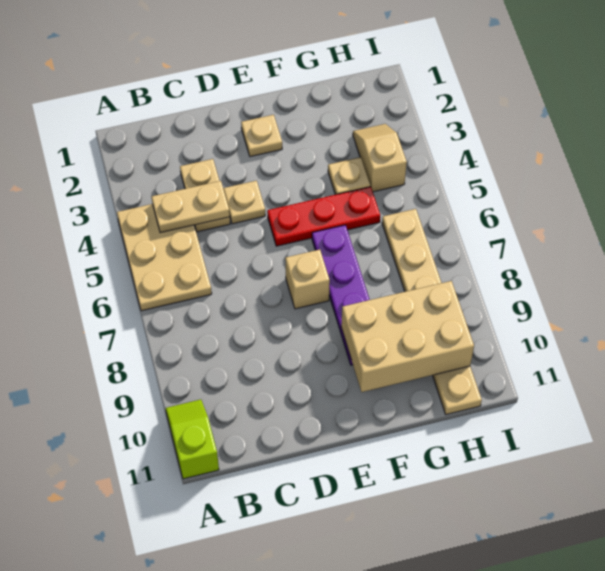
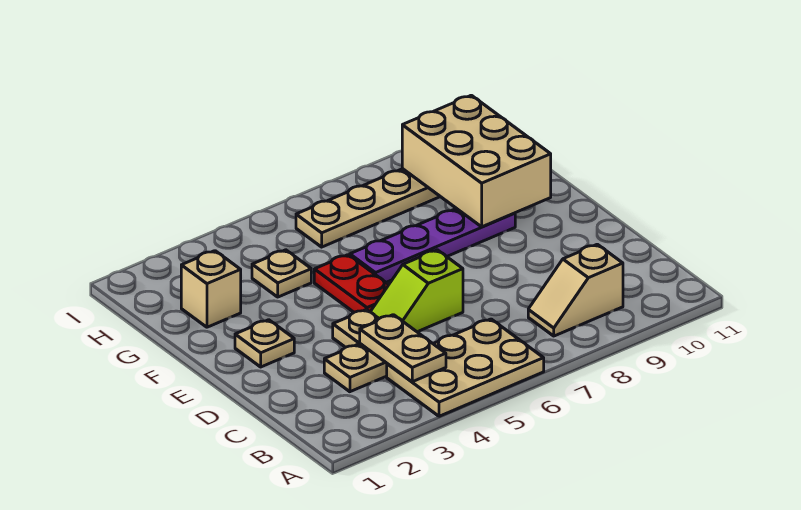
lime 1x2 slope [166,399,219,479] -> lime 1x2 slope moved to [370,250,463,332]
red 1x3 plate [267,187,380,246] -> red 1x2 plate [314,255,389,312]
tan 1x1 brick [285,250,330,309] -> tan 1x1 brick moved to [181,251,241,327]
tan 1x2 slope [353,124,407,192] -> tan 1x2 slope moved to [528,244,623,336]

